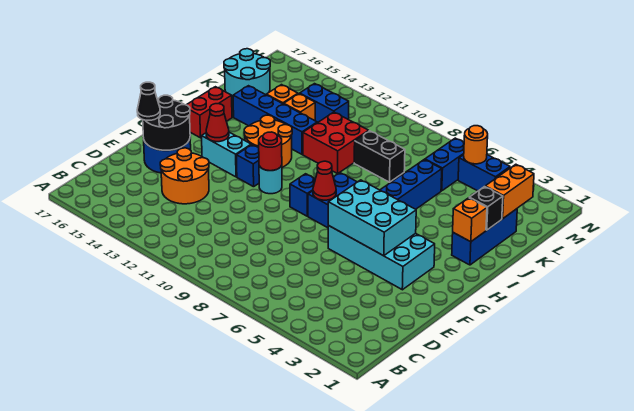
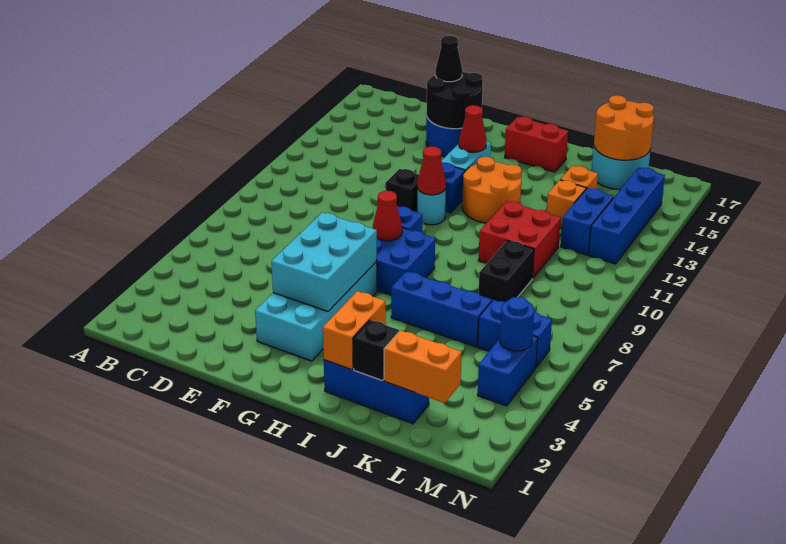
orange 2x2 round brick [160,148,209,204] -> orange 2x2 round brick moved to [594,95,654,160]
none -> black 1x1 brick [386,169,419,212]
red 1x1 round brick [259,132,282,171] -> red 1x1 cone [417,146,446,195]
orange 1x1 brick [453,198,487,242] -> orange 1x2 brick [323,291,386,370]
blue 1x4 brick [233,86,317,154] -> blue 1x4 brick moved to [589,167,665,264]
orange 1x1 round brick [464,126,488,164] -> blue 1x1 round brick [500,297,534,351]

